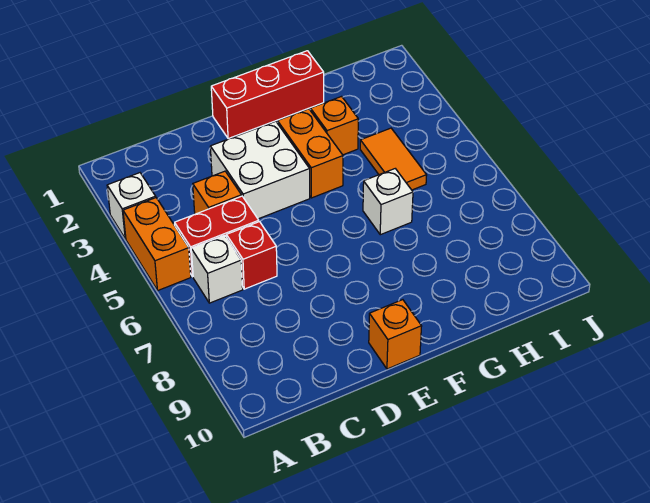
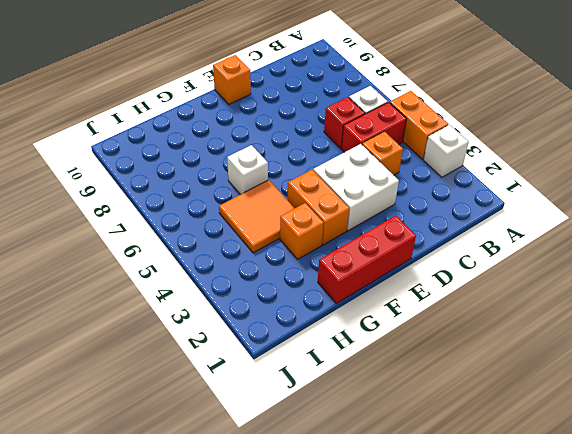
orange 1x2 tile [360,128,427,190] -> orange 2x2 tile [219,180,295,253]

